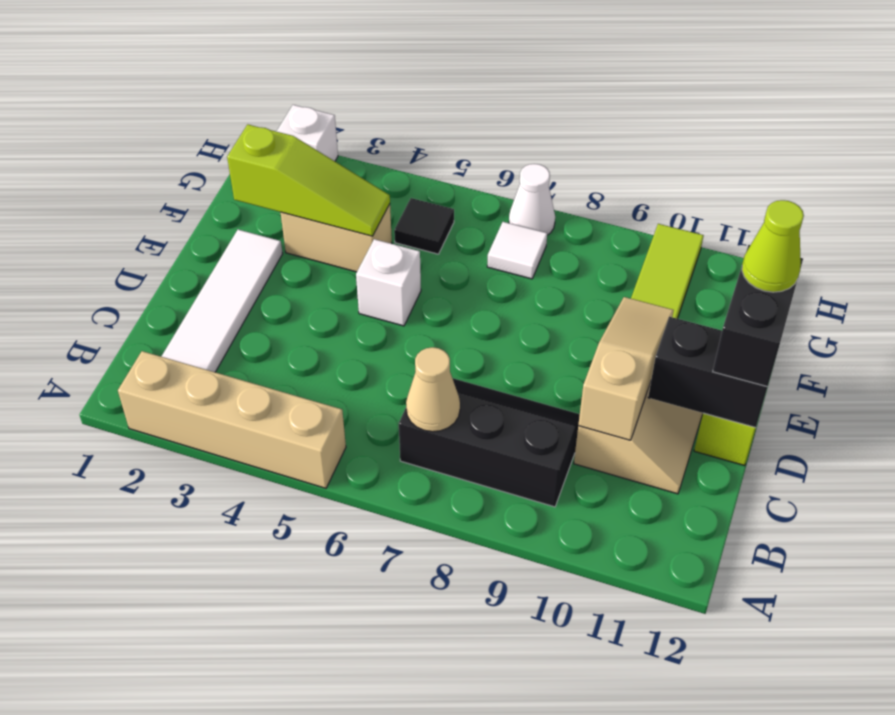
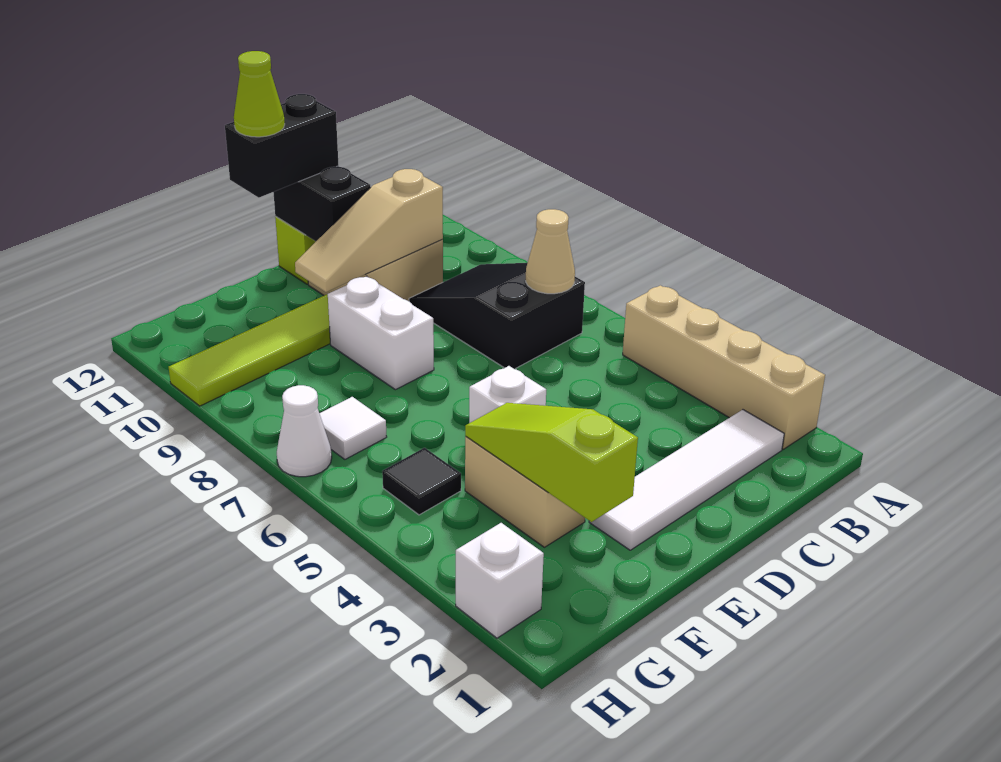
black 2x3 slope [399,378,580,507] -> black 2x3 slope turned to [409,263,585,369]
none -> white 1x2 brick [328,276,434,390]

